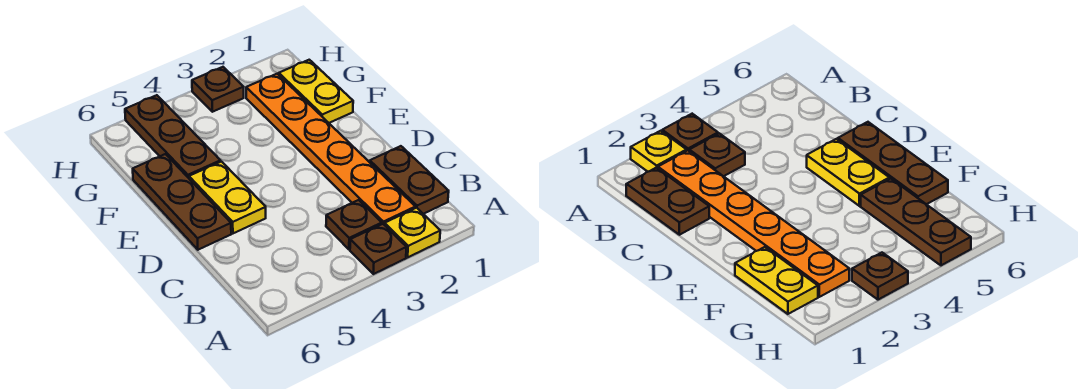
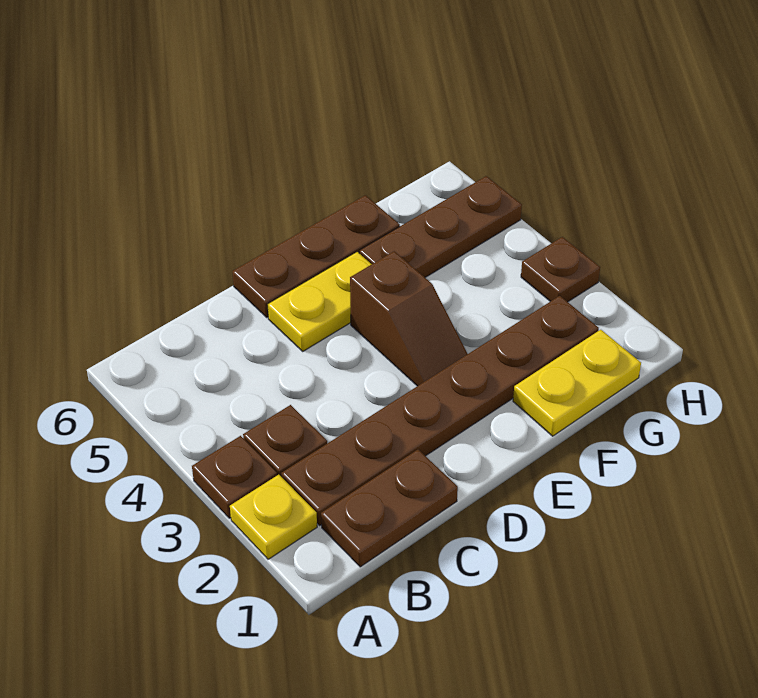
orange 1x6 plate [246,74,415,225] -> brown 1x6 plate [281,296,599,525]
none -> brown 1x2 slope [350,251,467,386]

